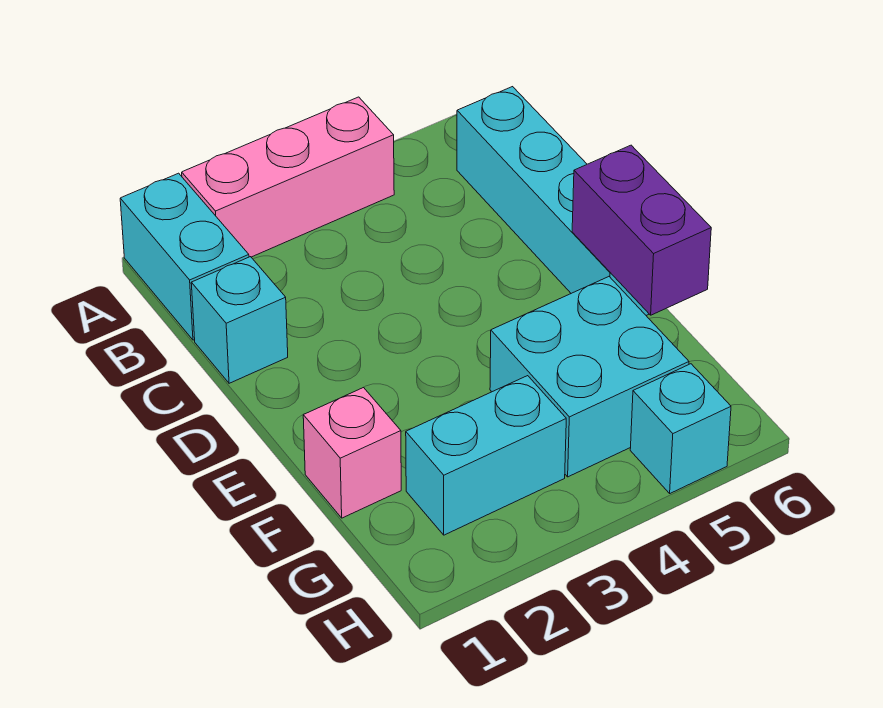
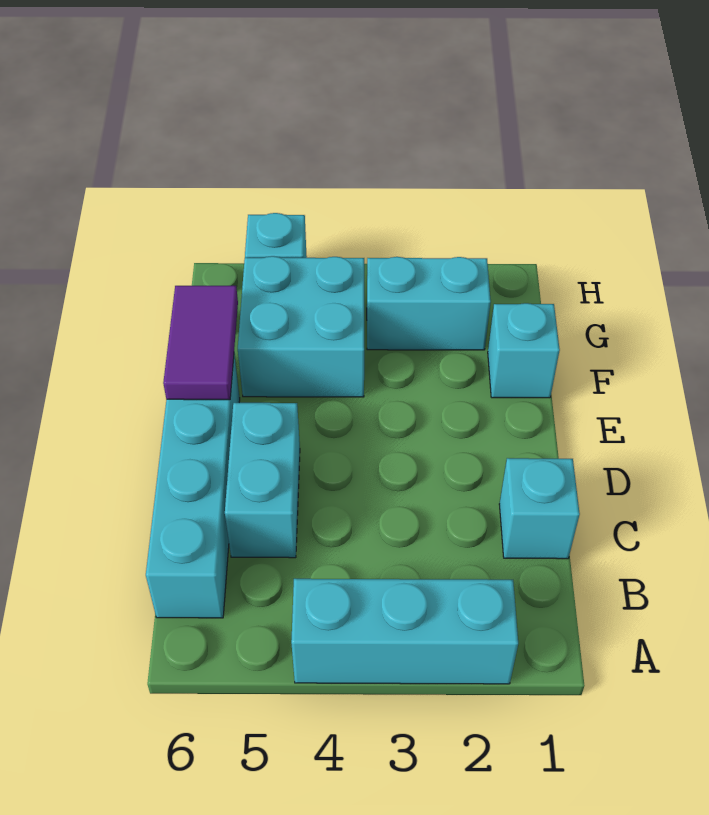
cyan 1x2 brick [120,173,249,340] -> cyan 1x2 brick moved to [225,403,300,558]
pink 1x3 brick [182,97,394,257] -> cyan 1x3 brick [291,579,518,684]
purple 1x2 brick [572,145,711,315] -> purple 1x2 tile [163,286,238,400]
pink 1x1 brick [303,387,401,518] -> cyan 1x1 brick [488,303,560,398]

